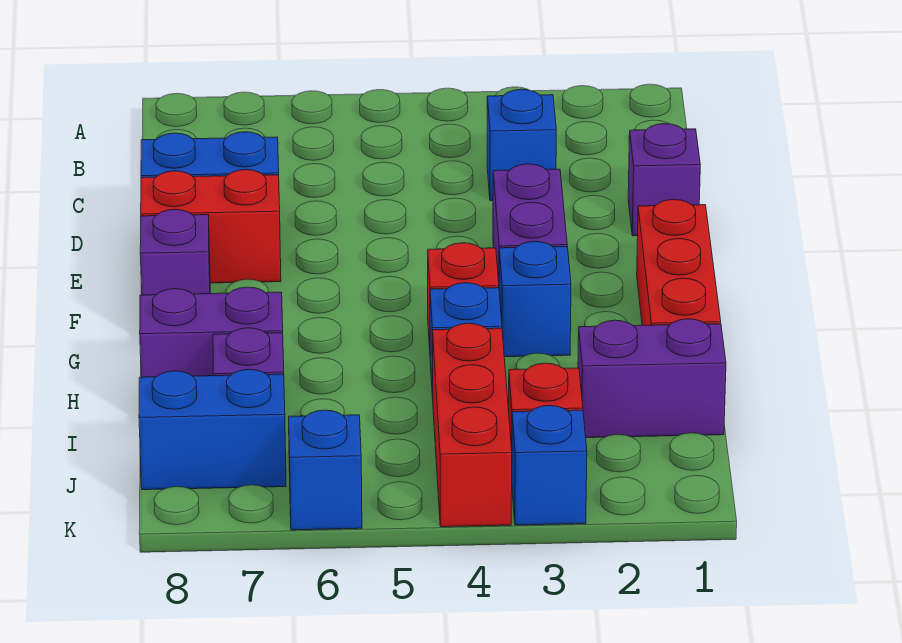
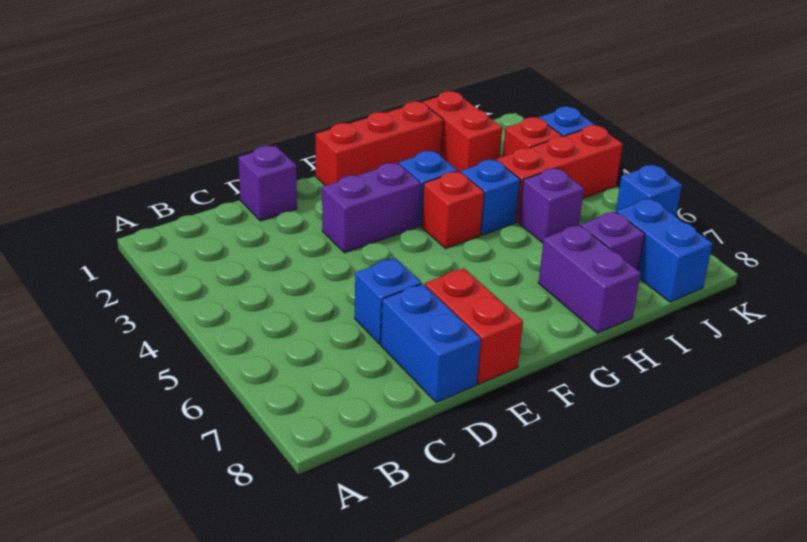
blue 1x1 brick [487,89,556,201] -> blue 1x1 brick moved to [355,258,421,344]
purple 1x1 brick [140,209,210,295] -> purple 1x1 brick moved to [519,168,584,243]
purple 1x2 brick [578,319,726,438] -> red 1x2 brick [423,91,502,172]

